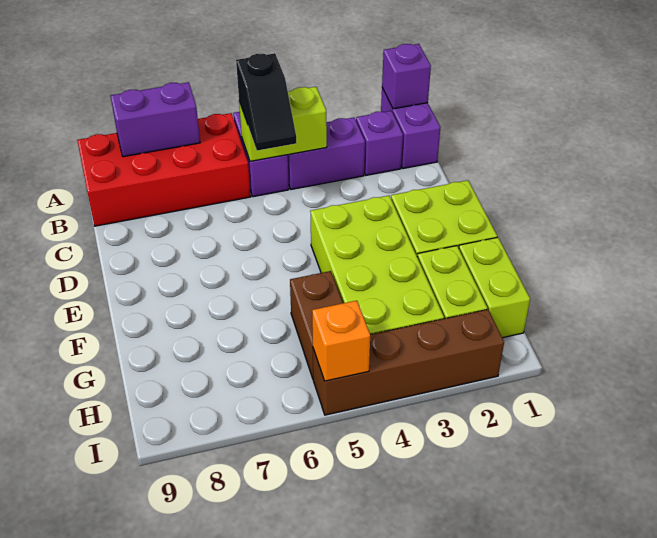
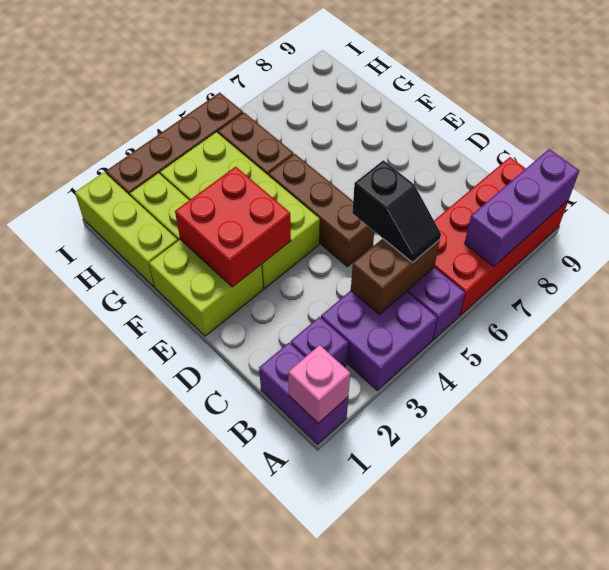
purple 1x1 brick [382,44,431,109] -> pink 1x1 brick [288,345,350,423]
purple 1x2 brick [111,82,200,157] -> purple 1x3 brick [464,149,580,267]
purple 1x2 brick [288,117,365,189] -> purple 2x2 brick [321,291,437,390]
lime 1x2 brick [239,87,327,161] -> brown 1x2 brick [351,239,440,314]
black 1x2 slope [236,53,296,151] -> black 1x2 slope turned to [352,160,441,262]
none -> brown 1x3 brick [268,154,374,267]
none -> red 2x2 brick [175,167,291,287]
lime 1x2 brick [459,237,530,338] -> lime 1x3 brick [75,172,178,287]
orange 1x1 brick [312,301,370,381] -> none

